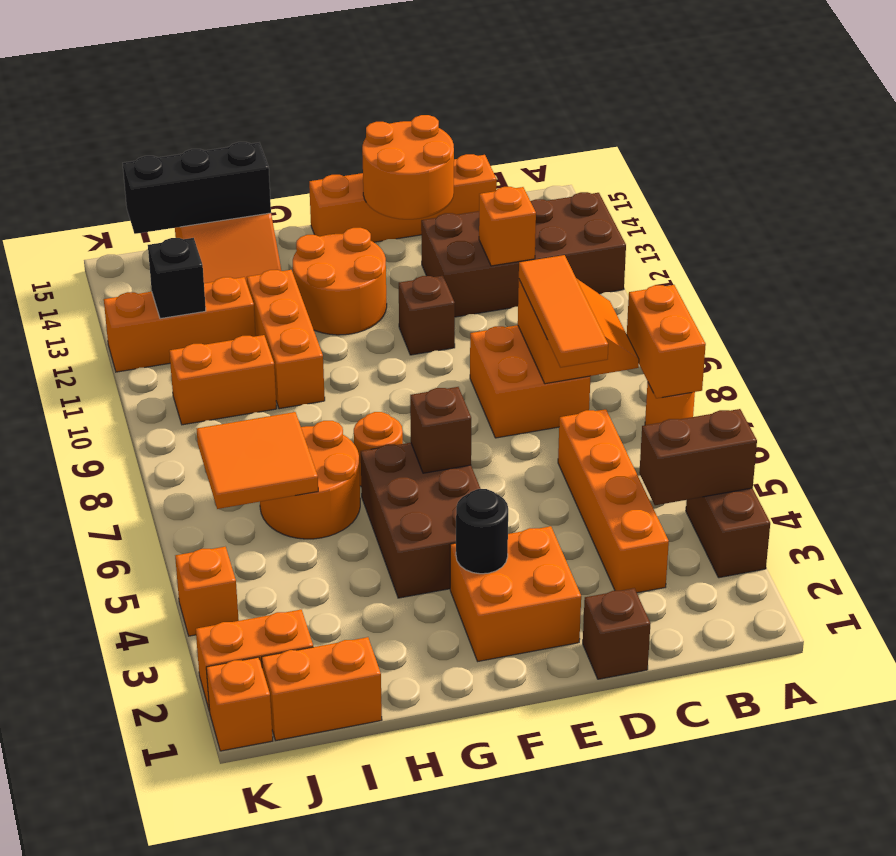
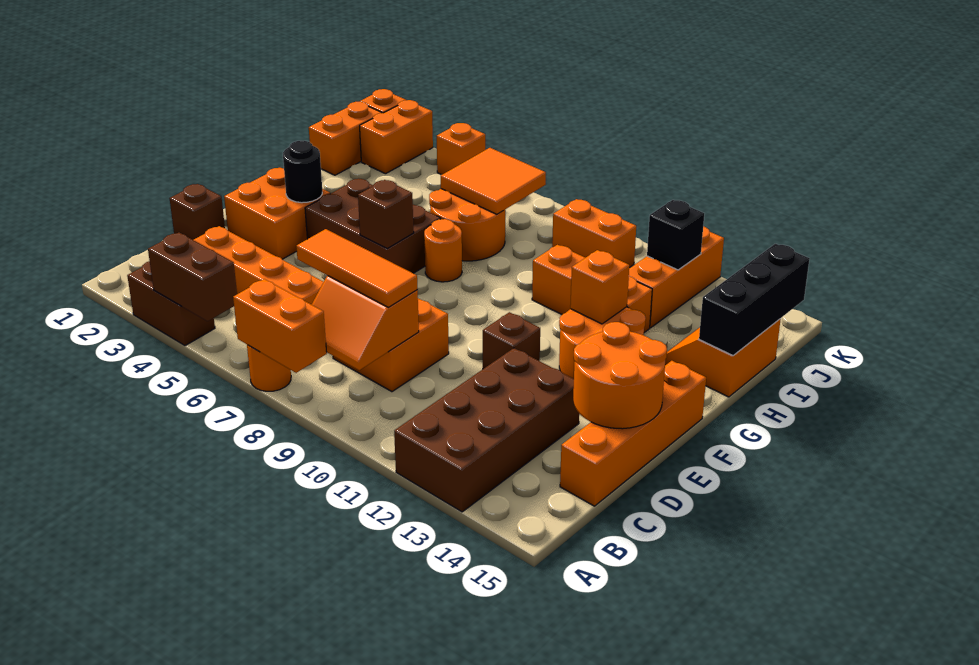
brown 1x2 brick [639,409,757,505] -> brown 1x2 brick turned to [148,233,237,321]
orange 1x1 brick [479,187,536,266] -> orange 1x1 brick moved to [570,250,629,324]
orange 1x2 brick [169,335,277,425] -> orange 1x2 brick turned to [552,199,636,268]

